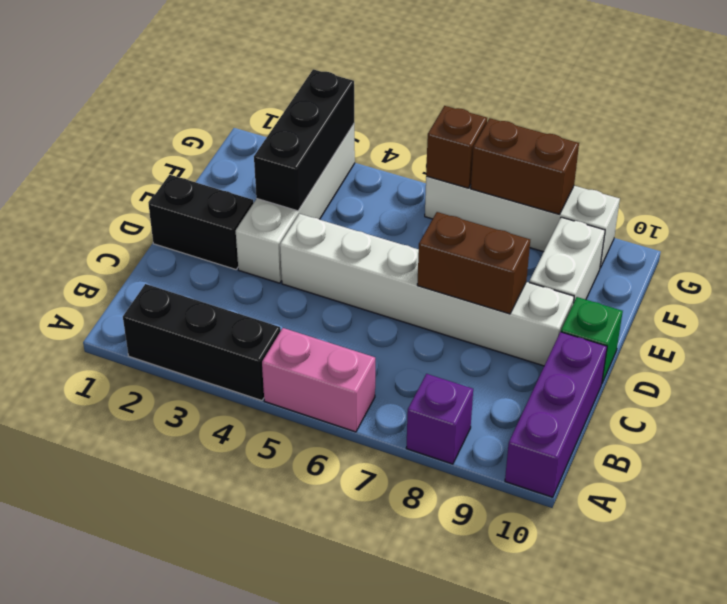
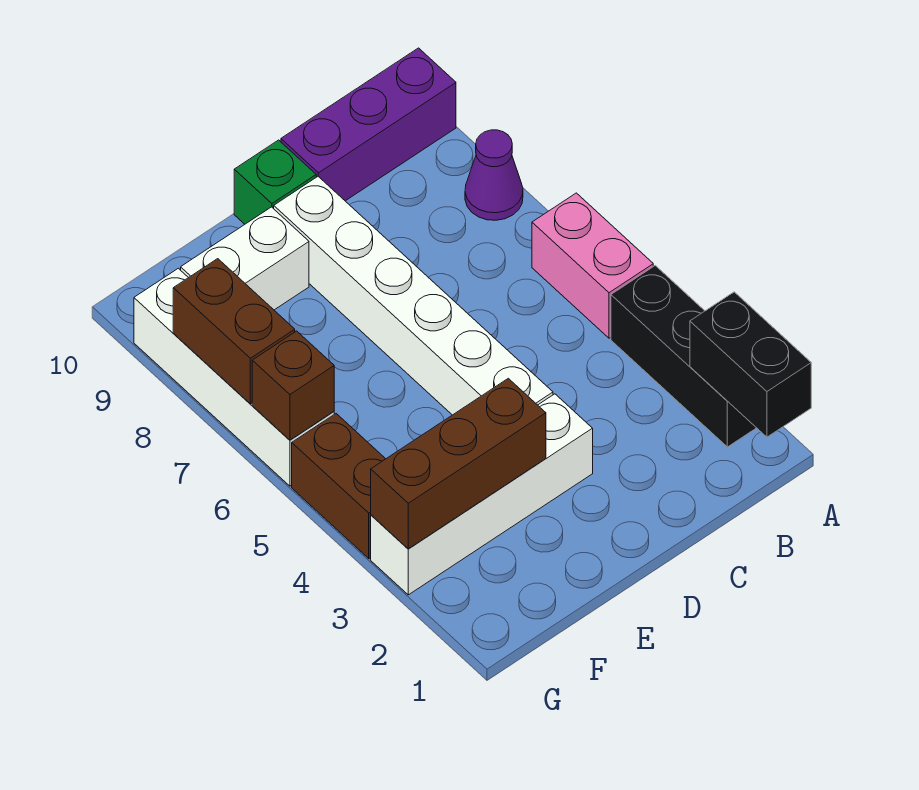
purple 1x1 brick [406,374,473,464] -> purple 1x1 cone [465,130,523,220]
black 1x2 brick [149,175,253,269] -> black 1x2 brick moved to [690,292,811,437]
brown 1x2 brick [417,212,530,314] -> brown 1x2 brick moved to [292,414,385,559]
black 1x3 brick [254,69,354,211] -> brown 1x3 brick [371,378,546,549]

